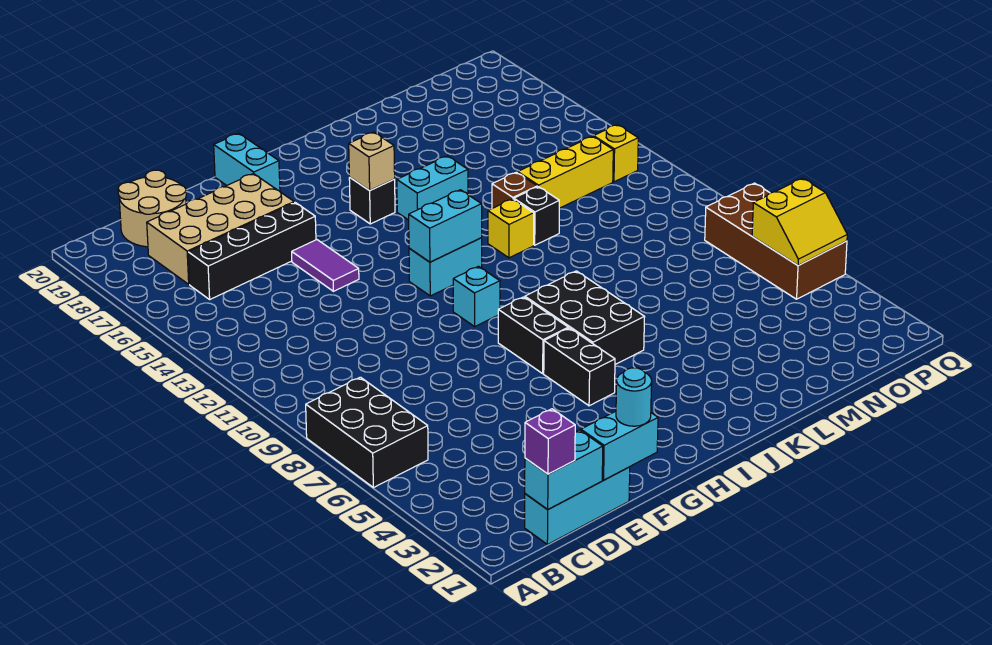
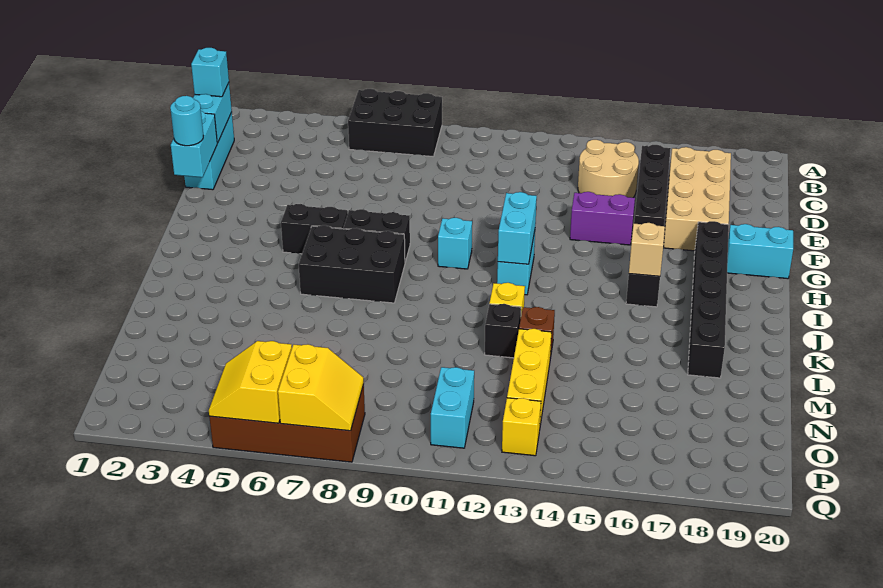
purple 1x1 brick [525,409,575,474] -> cyan 1x1 brick [191,48,229,97]
tan 2x2 round brick [118,170,186,247] -> tan 2x2 round brick moved to [578,140,639,198]
purple 1x2 tile [292,240,359,291] -> purple 1x2 brick [570,192,635,245]
none -> black 1x6 brick [688,221,729,378]
cyan 1x2 brick [397,156,468,220] -> cyan 1x2 brick moved to [431,367,474,448]
none -> yellow 2x2 slope [278,344,364,431]

